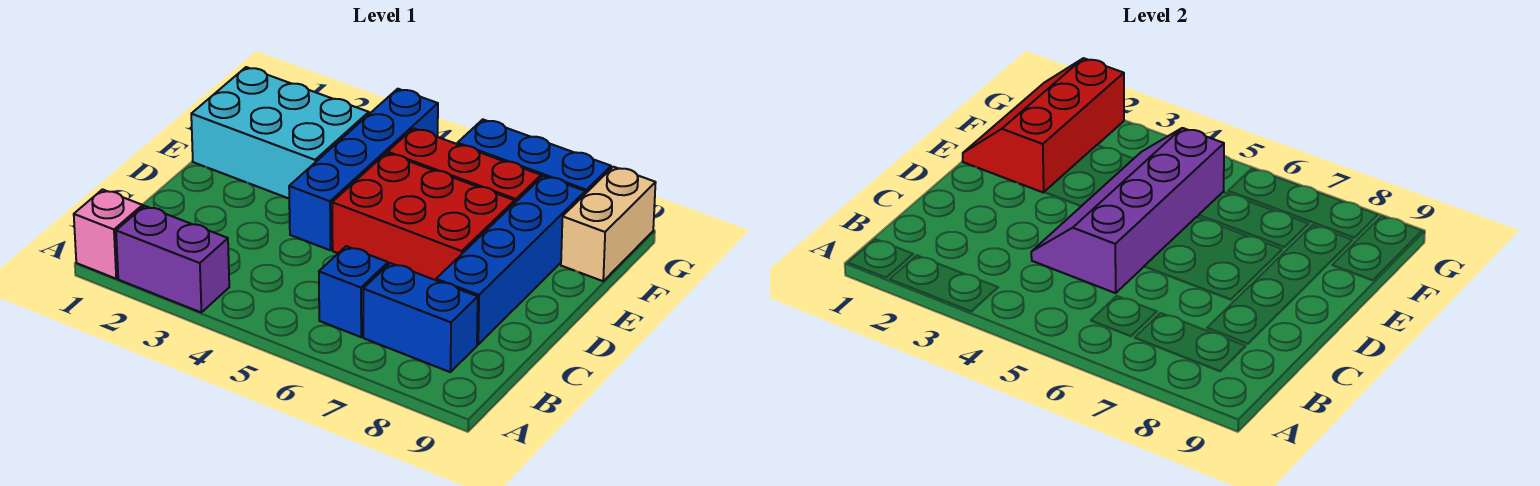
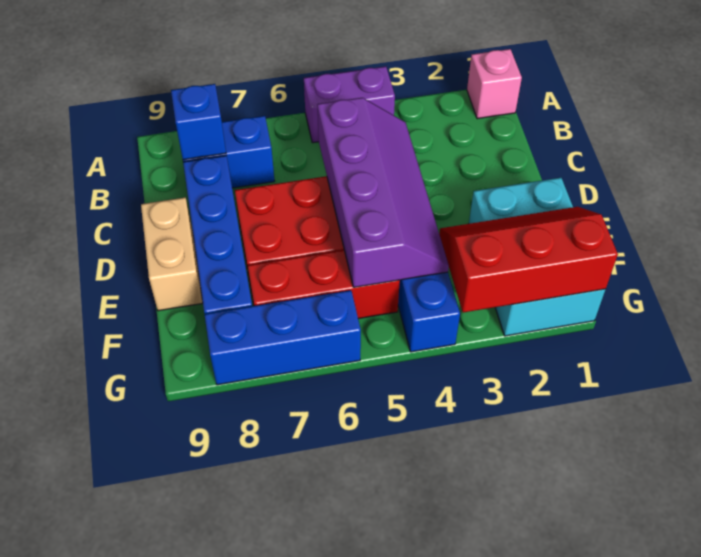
purple 1x2 brick [116,206,229,312] -> purple 1x2 brick moved to [304,66,395,143]
blue 1x1 brick [319,246,388,337] -> blue 1x1 brick moved to [171,84,226,160]
cyan 2x3 brick [191,67,369,198] -> cyan 2x3 brick turned to [469,178,605,336]
red 2x3 slope [963,58,1124,193] -> red 2x3 slope turned to [439,207,618,313]
tan 1x2 brick [561,167,656,281] -> tan 1x2 brick moved to [141,198,203,311]

